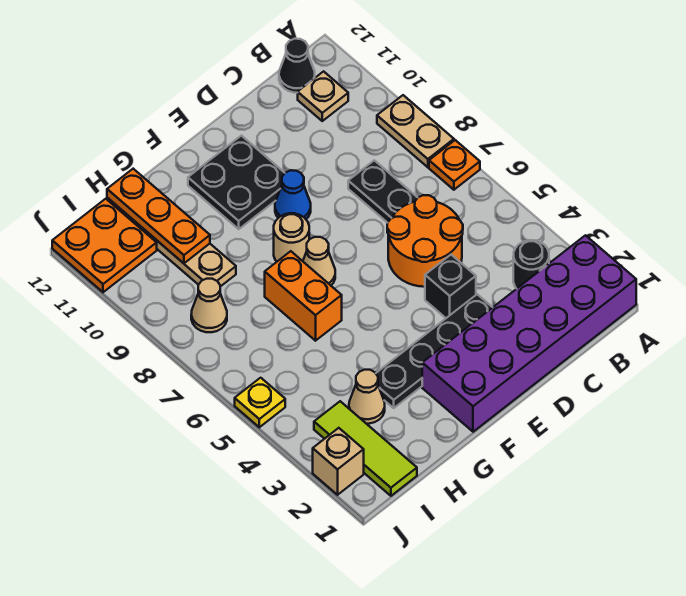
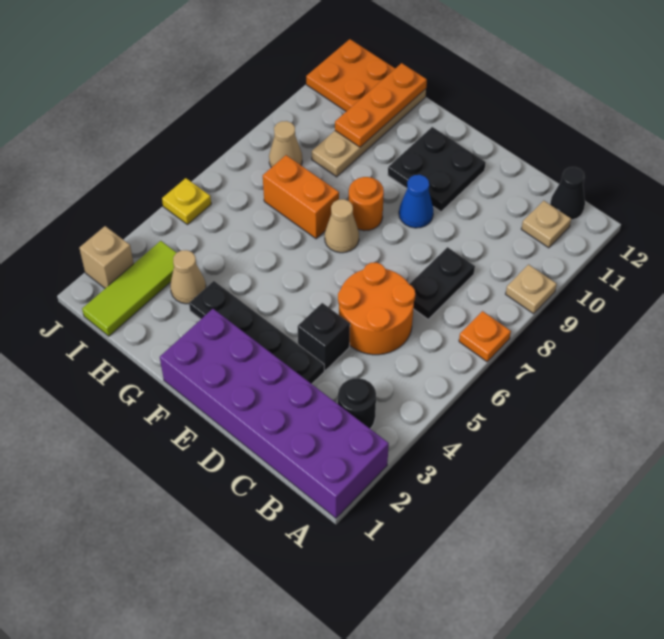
tan 1x2 plate [377,95,454,167] -> tan 1x1 plate [506,265,557,314]
tan 1x1 round brick [274,213,309,261] -> orange 1x1 round brick [349,177,384,231]
orange 1x2 brick [265,251,342,341] -> orange 1x2 brick turned to [263,155,339,239]

